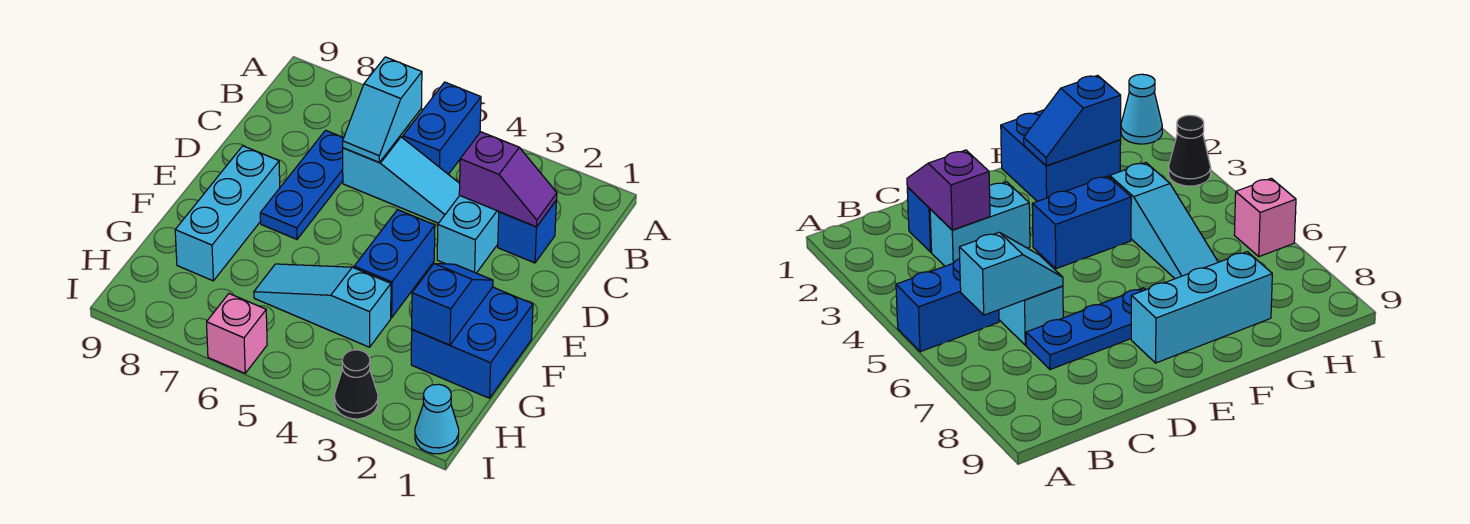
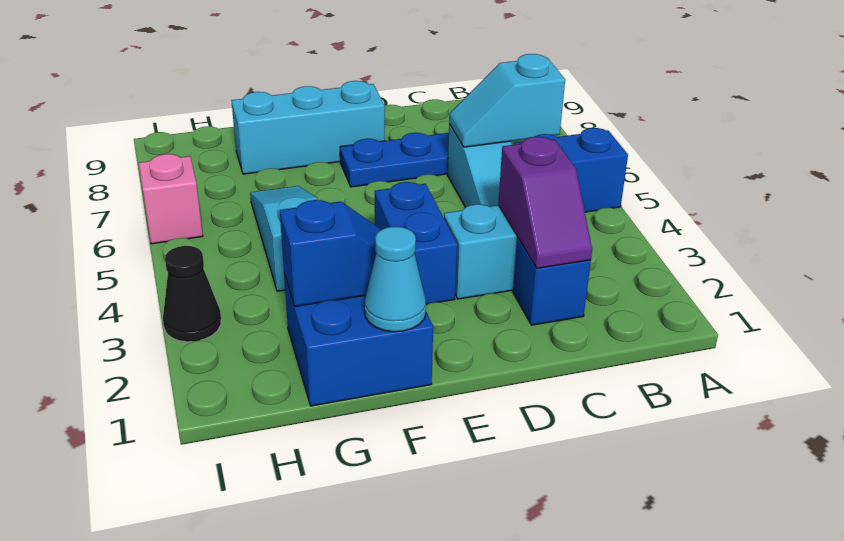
blue 1x2 brick [354,210,435,318] -> blue 1x2 brick turned to [375,182,457,304]
cyan 1x1 cone [415,384,459,454] -> cyan 1x1 cone moved to [364,227,426,332]

